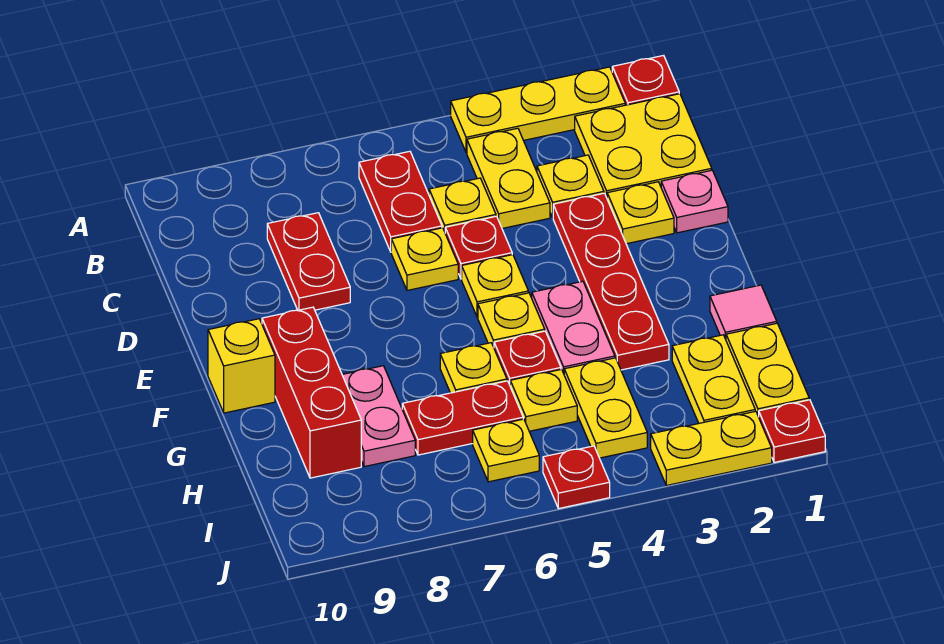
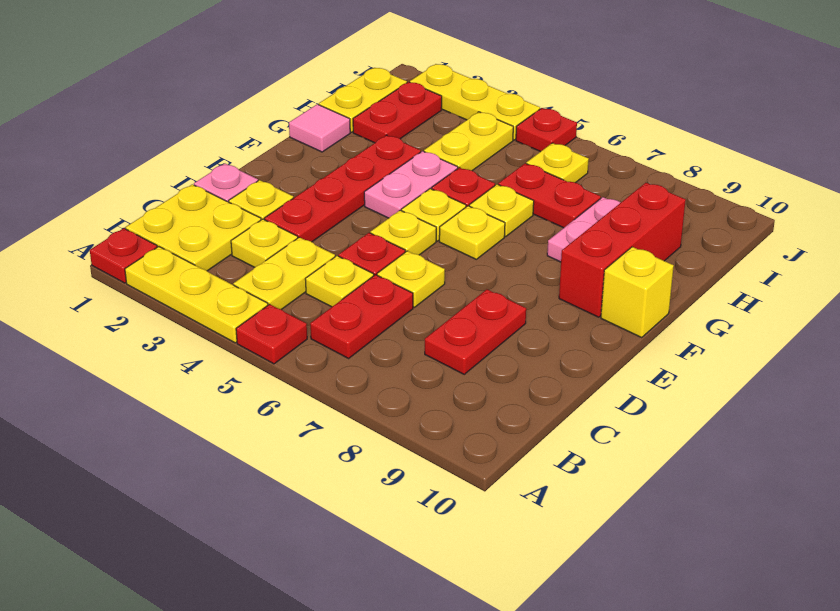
yellow 1x2 plate [672,335,755,423] -> red 1x2 plate [353,82,442,143]
yellow 1x1 plate [510,369,577,431] -> yellow 1x1 plate moved to [439,206,505,259]
red 1x1 plate [759,400,825,462] -> red 1x1 plate moved to [236,304,307,364]
yellow 1x2 plate [651,411,772,485] -> yellow 1x3 plate [410,64,540,140]

